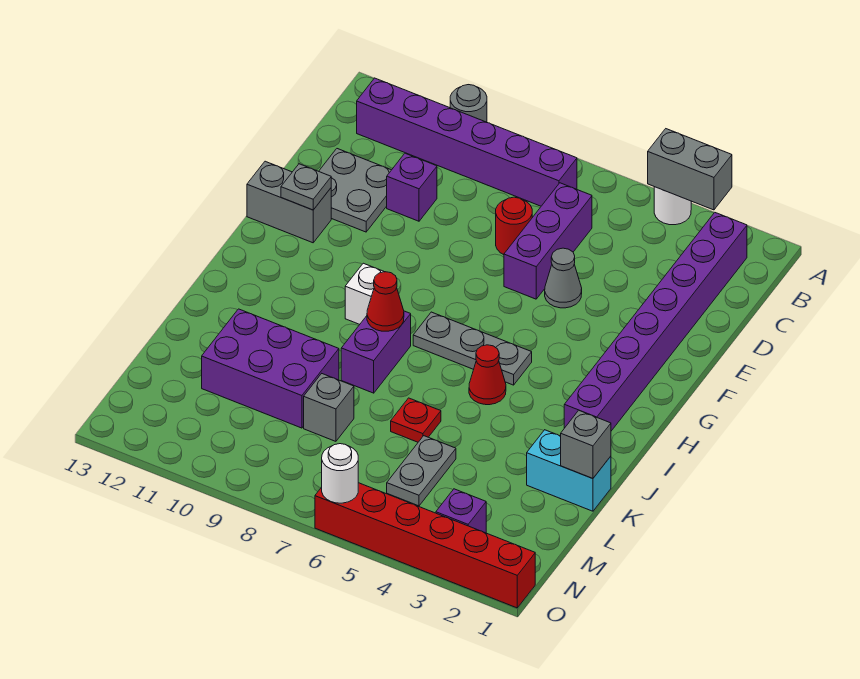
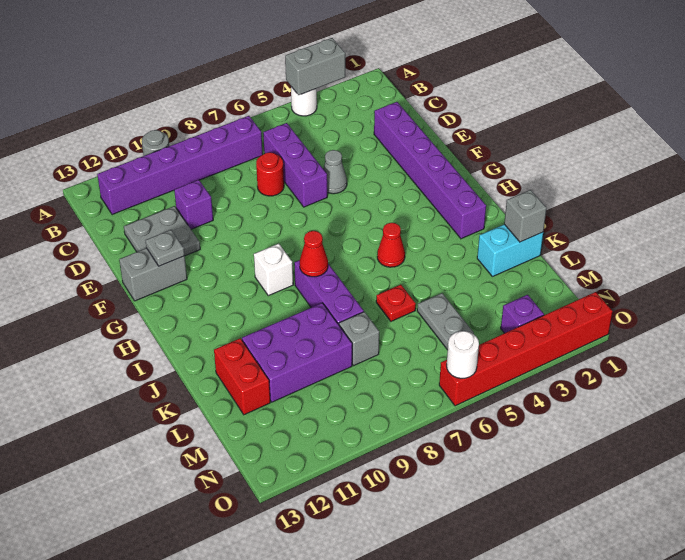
purple 1x8 brick [564,213,747,431] -> purple 1x6 brick [374,102,486,239]
grey 1x3 plate [413,312,532,385] -> none
purple 1x2 brick [341,311,411,393] -> purple 1x3 brick [294,260,364,325]
none -> red 1x2 brick [214,338,270,415]

